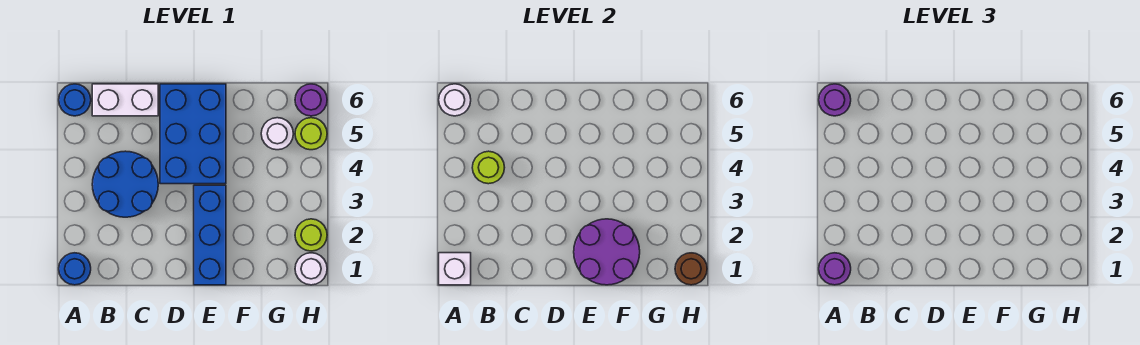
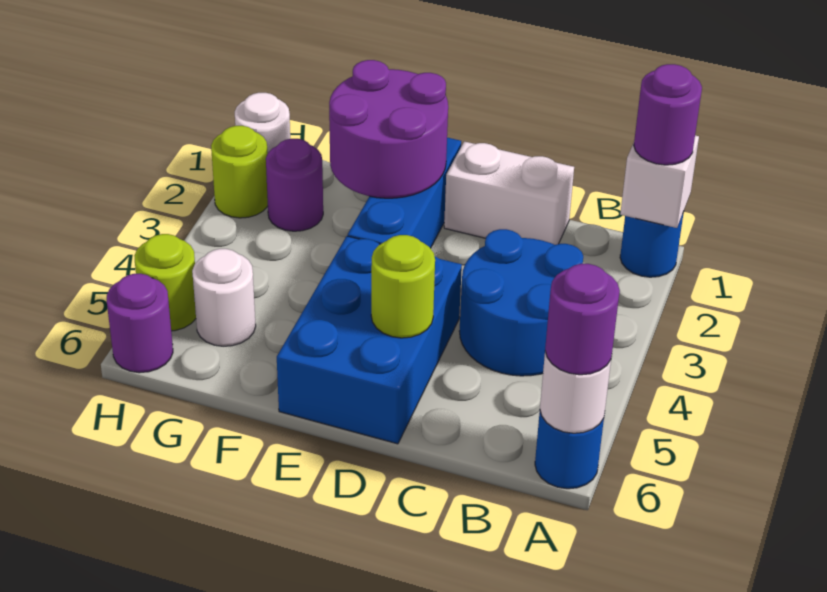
lime 1x1 round brick [472,151,505,184] -> lime 1x1 round brick moved to [371,235,435,338]
white 1x2 brick [92,84,158,116] -> white 1x2 brick moved to [444,141,574,245]
none -> purple 1x1 round brick [266,139,323,231]
brown 1x1 round brick [675,253,707,285] -> none

